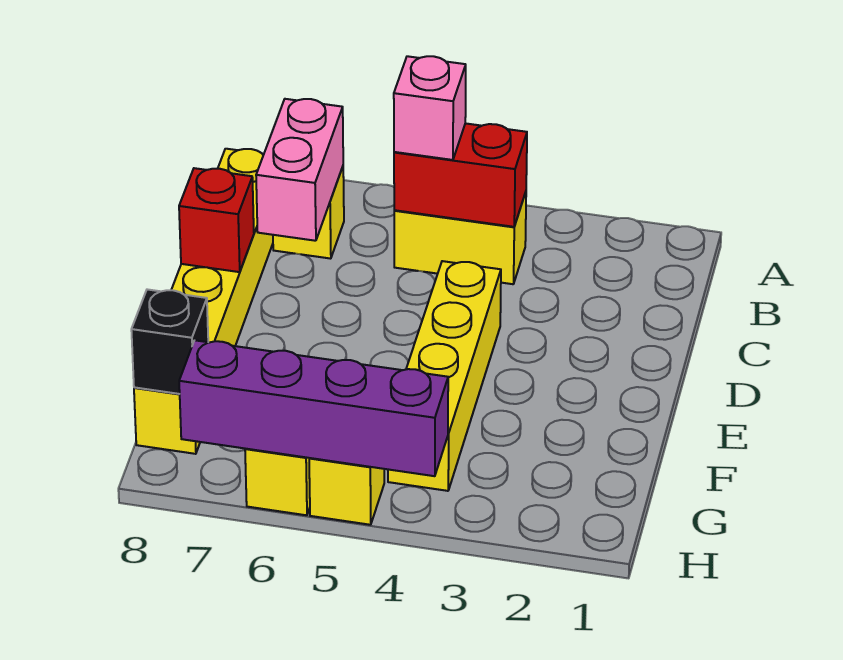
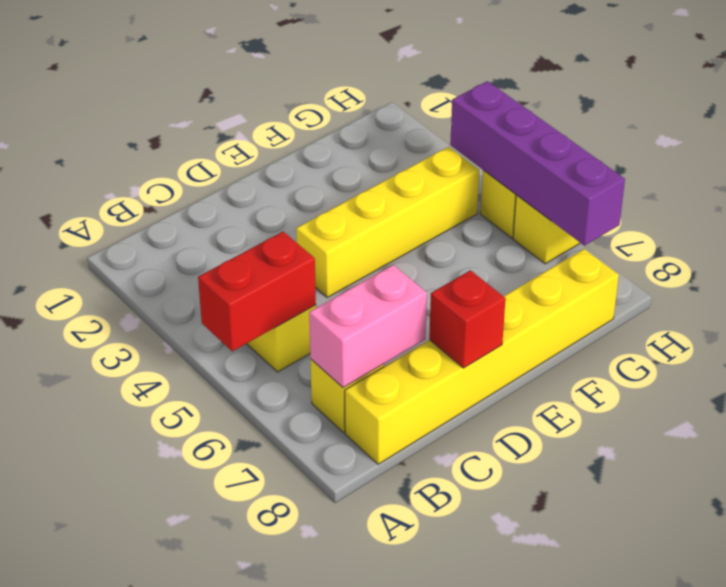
red 1x2 brick [394,123,527,227] -> red 1x2 brick turned to [198,232,316,351]
pink 1x1 brick [394,56,466,160] -> none
black 1x1 brick [131,289,208,394] -> none

